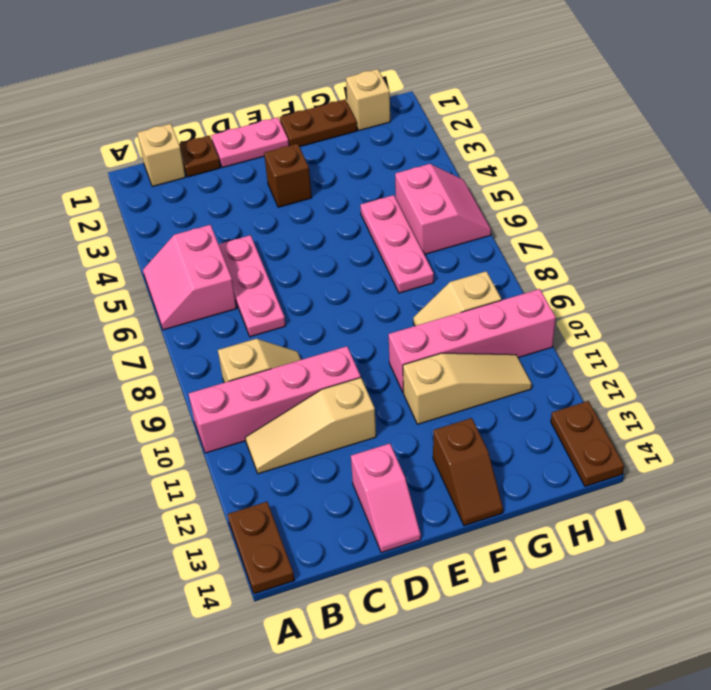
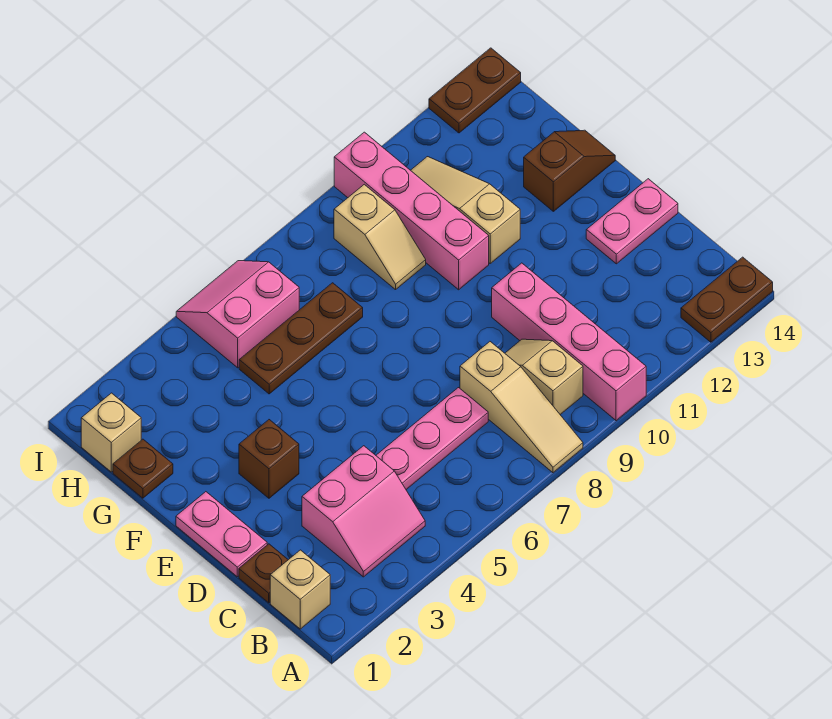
pink 2x2 slope [143,225,237,330] -> pink 2x2 slope moved to [302,446,425,577]
tan 1x3 slope [245,378,376,474] -> tan 1x3 slope moved to [460,342,583,473]
pink 1x2 slope [351,444,421,553] -> pink 1x2 plate [586,179,678,264]
brown 1x2 plate [280,99,357,147] -> brown 1x1 plate [113,439,173,498]
pink 1x3 plate [360,195,434,293] -> brown 1x3 plate [239,283,363,394]

